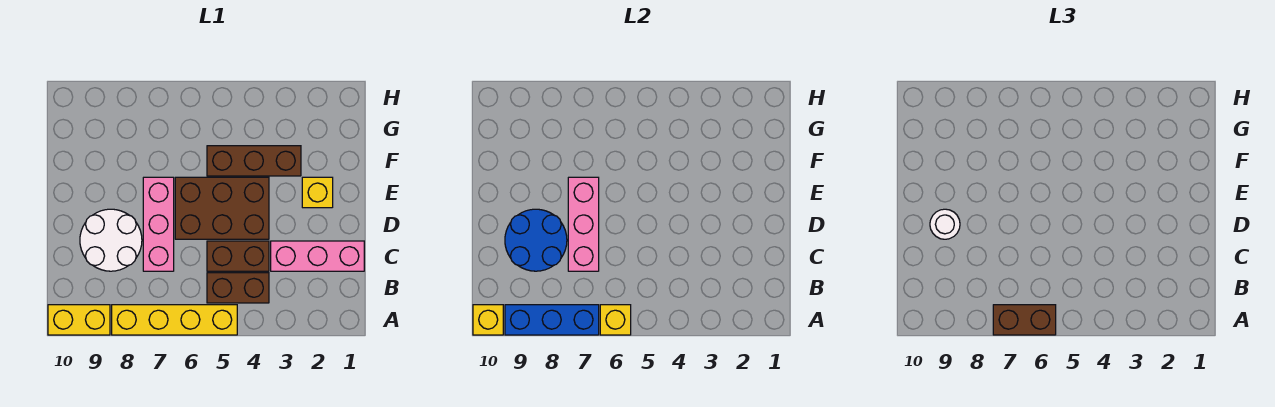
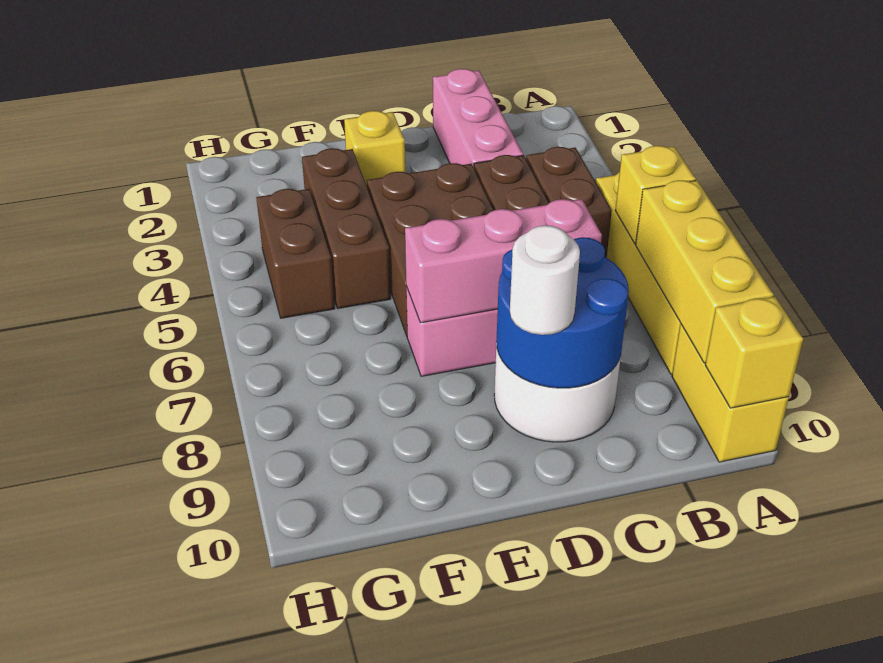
brown 1x2 brick [993,305,1056,335] -> brown 1x2 brick moved to [256,189,335,318]
blue 1x3 brick [505,305,599,335] -> yellow 1x3 brick [636,180,774,363]

